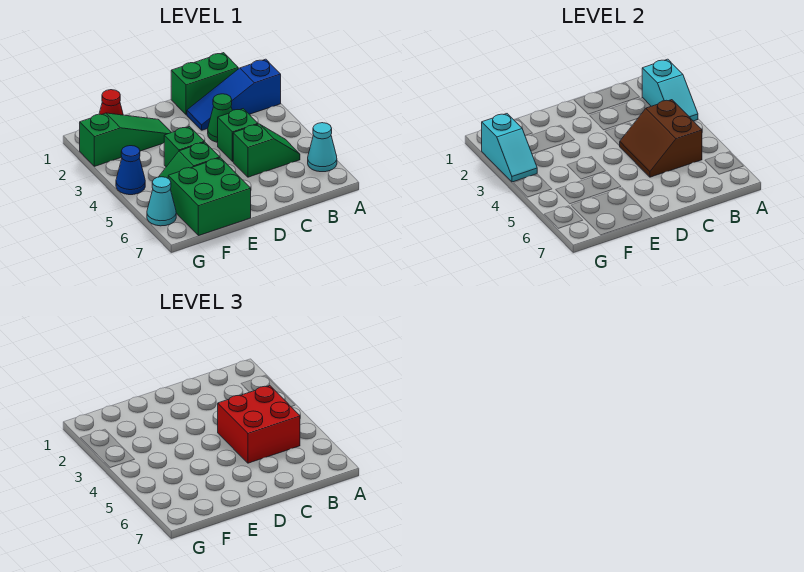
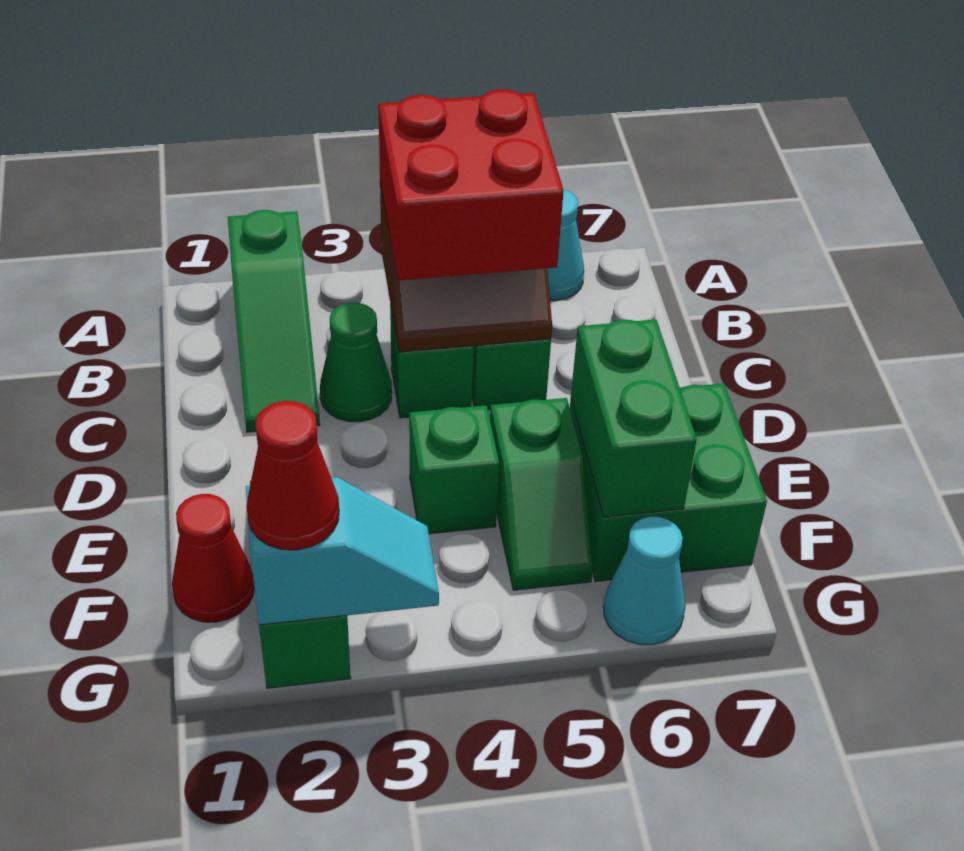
blue 1x3 slope [187,59,281,130] -> green 1x3 slope [228,210,320,432]
cyan 1x2 slope [642,59,698,121] -> none
green 1x2 brick [171,53,238,115] -> green 1x2 brick moved to [571,319,697,517]
none -> red 1x1 cone [247,401,339,550]
blue 1x1 cone [116,146,145,195] -> none

